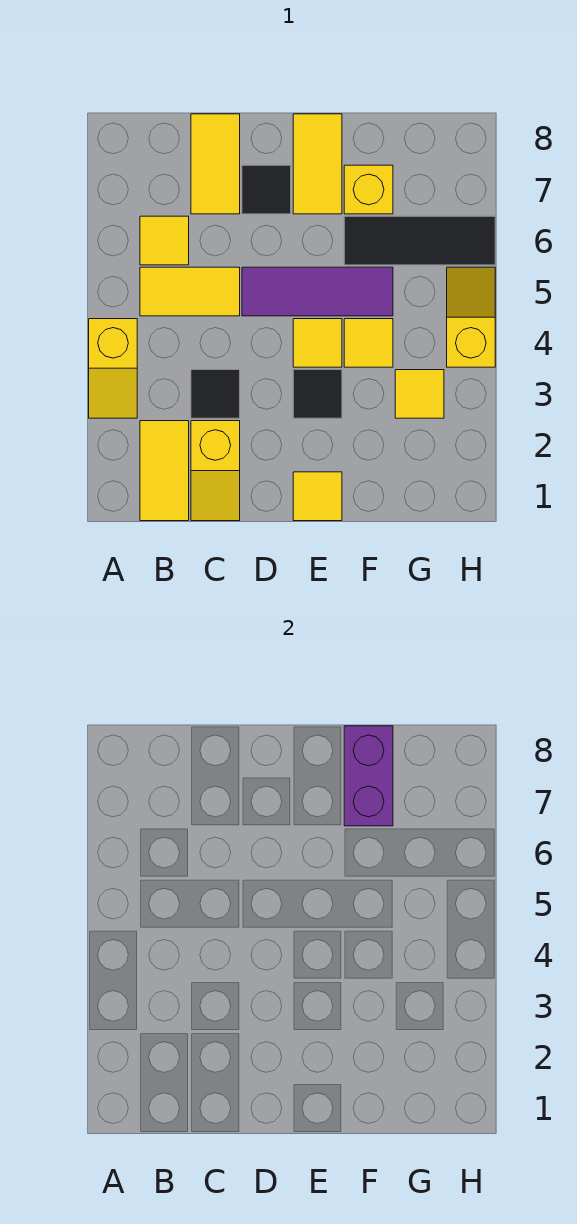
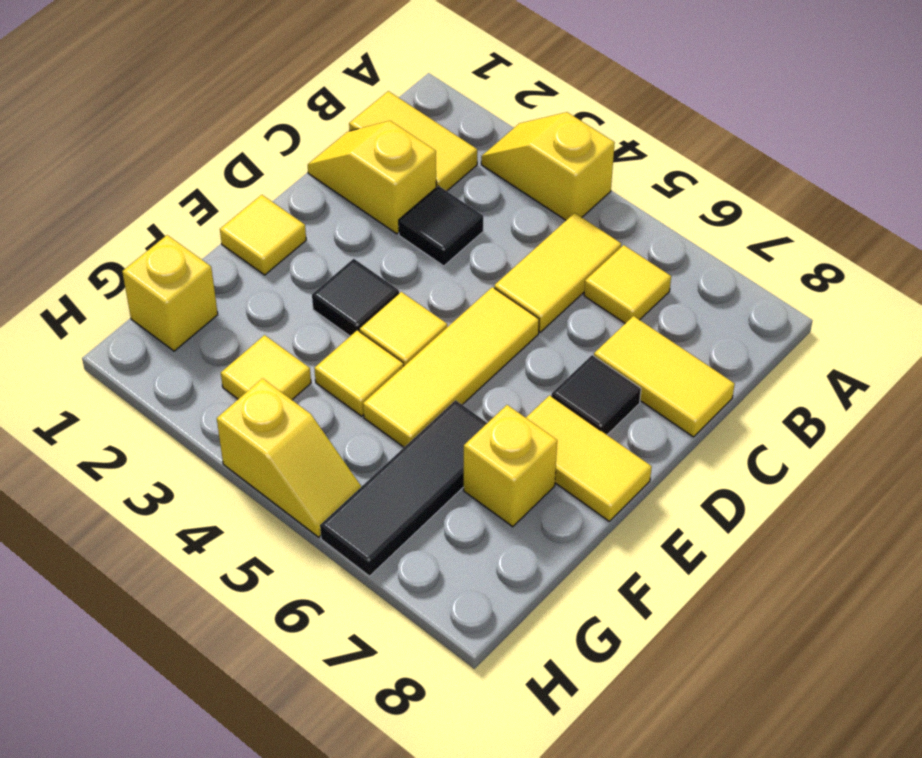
purple 1x3 tile [242,267,393,316] -> yellow 1x3 tile [363,287,539,447]
purple 1x2 brick [344,726,393,826] -> none
none -> yellow 1x1 brick [122,235,218,351]

